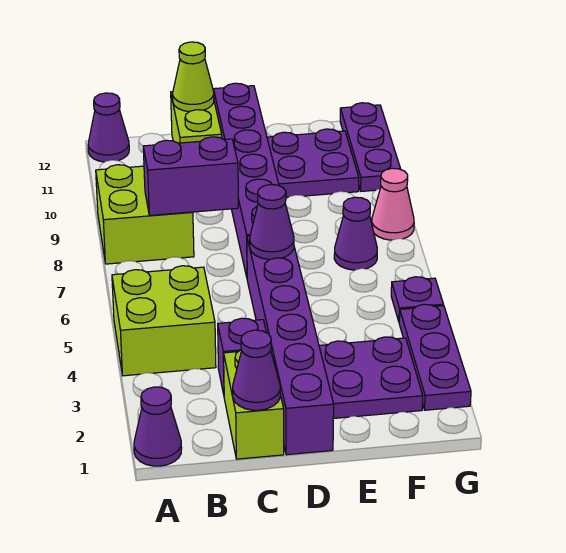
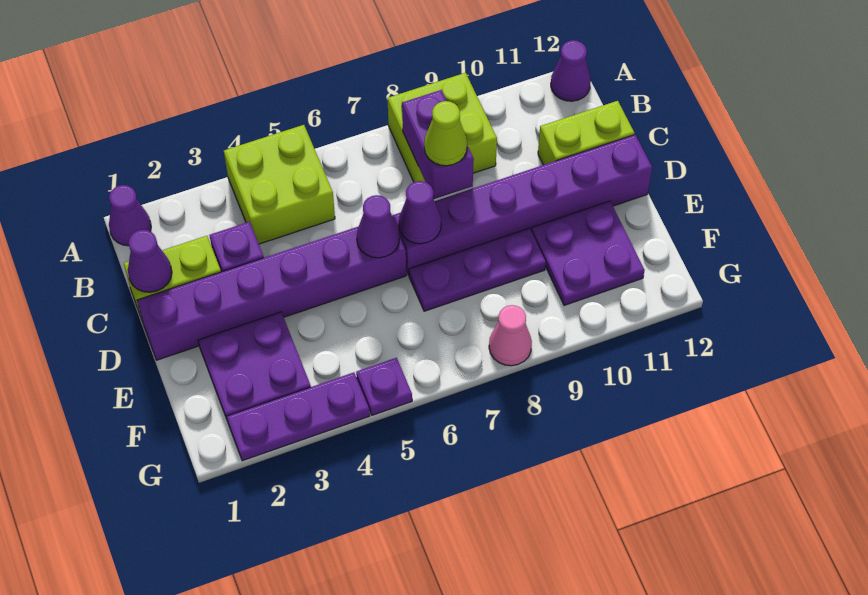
lime 1x1 cone [173,42,214,112] -> lime 1x1 cone moved to [424,101,467,166]
purple 1x1 cone [334,197,377,270] -> purple 1x1 cone moved to [399,181,441,244]
purple 1x3 plate [340,103,401,191] -> purple 1x3 plate moved to [409,228,546,311]

